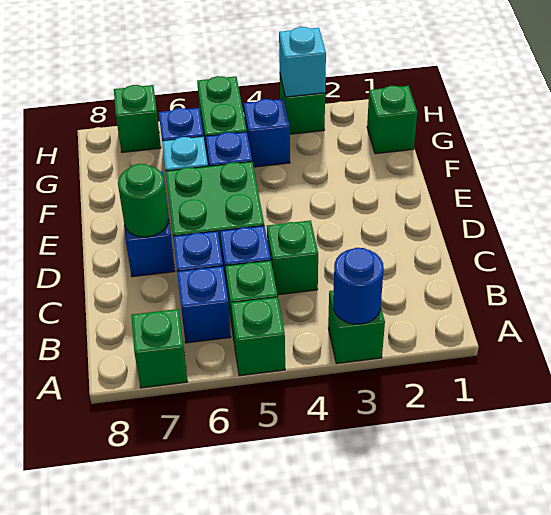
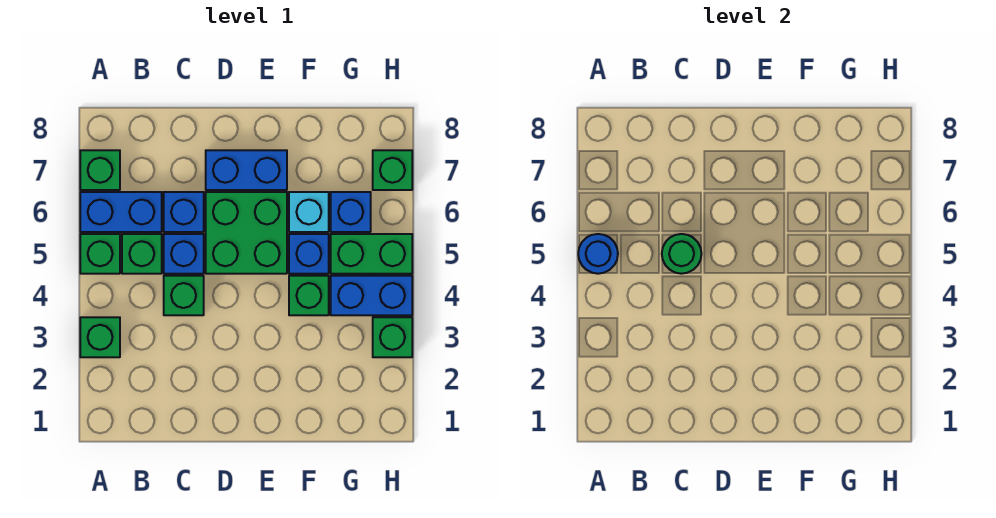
blue 1x1 round brick [333,248,384,324] -> blue 1x1 round brick moved to [578,234,618,274]
blue 1x1 brick [177,266,231,343] -> blue 1x2 brick [80,192,162,232]
green 1x1 round brick [118,164,169,237] -> green 1x1 round brick moved to [662,234,701,274]
green 1x1 brick [367,86,417,154] -> green 1x1 brick moved to [289,276,329,315]
blue 1x1 brick [244,99,290,167] -> blue 1x2 brick [331,276,412,315]
cyan 1x1 brick [279,27,326,97] -> none

